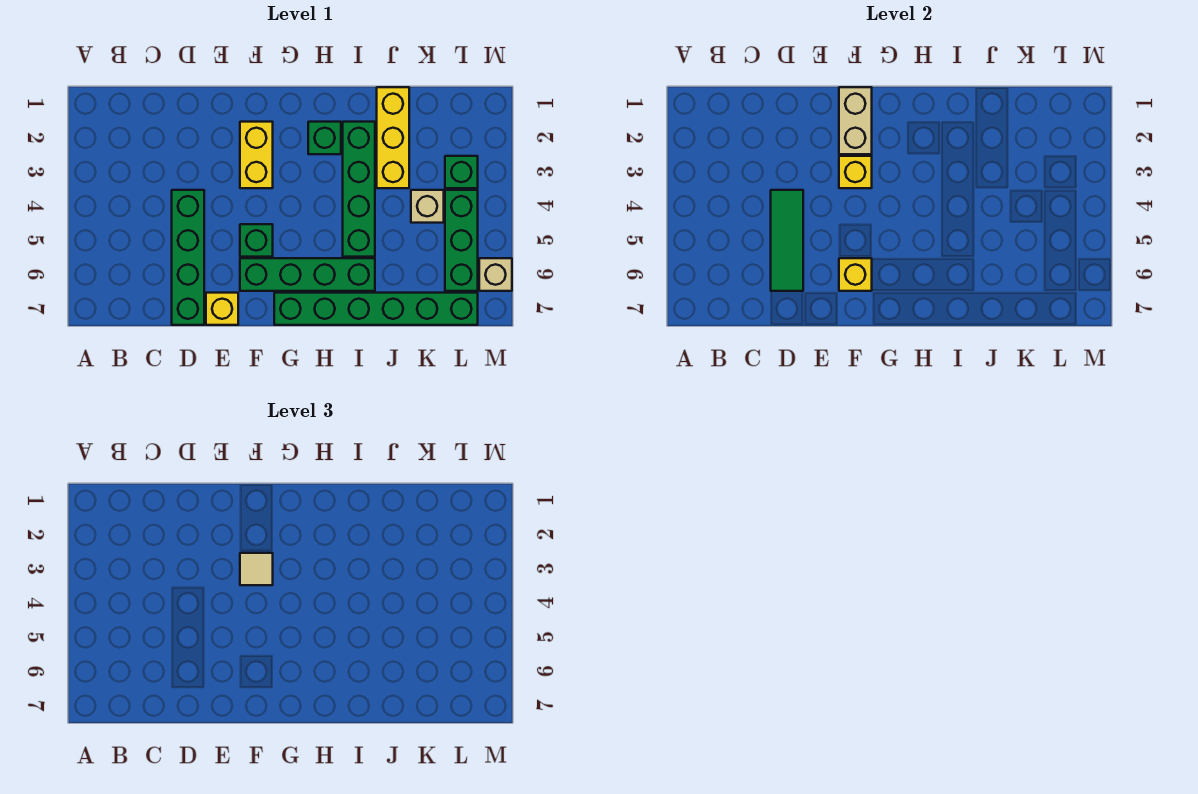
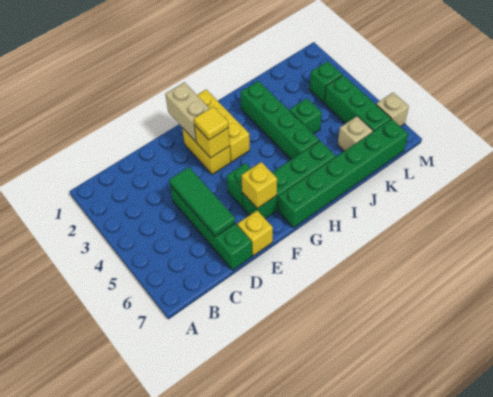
tan 1x1 tile [240,553,273,585] -> yellow 1x1 tile [194,106,229,140]
green 1x1 brick [308,122,341,154] -> green 1x1 brick moved to [289,98,322,134]
yellow 1x3 brick [377,87,409,188] -> yellow 1x3 brick moved to [197,90,250,162]
tan 1x1 brick [411,190,444,223] -> tan 1x1 brick moved to [338,116,373,151]

